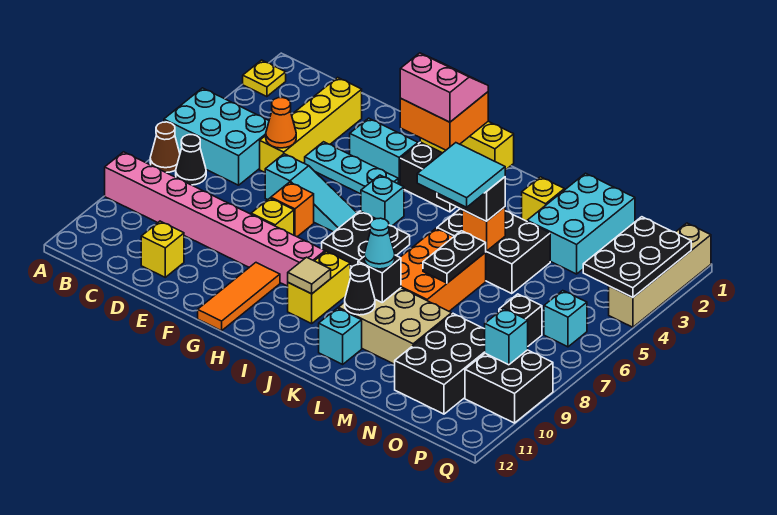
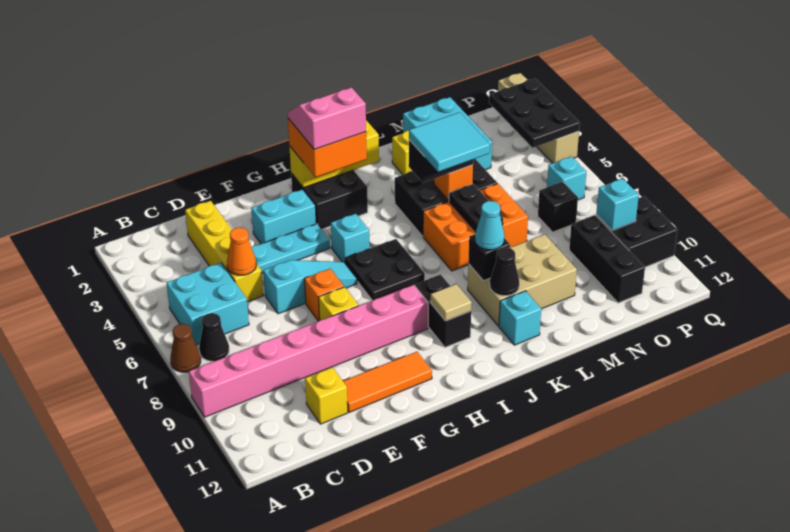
yellow 1x1 plate [243,60,286,97] -> none
cyan 2x3 brick [164,88,269,185] -> cyan 2x2 brick [167,263,249,345]
orange 1x3 tile [198,263,280,331] -> orange 1x3 tile turned to [343,352,432,412]
yellow 1x2 brick [288,251,350,324] -> black 1x2 brick [415,275,471,347]
orange 2x3 brick [400,228,486,311] -> orange 2x3 brick turned to [423,184,528,271]
black 2x3 brick [395,314,485,414] -> black 1x3 brick [569,215,645,303]

